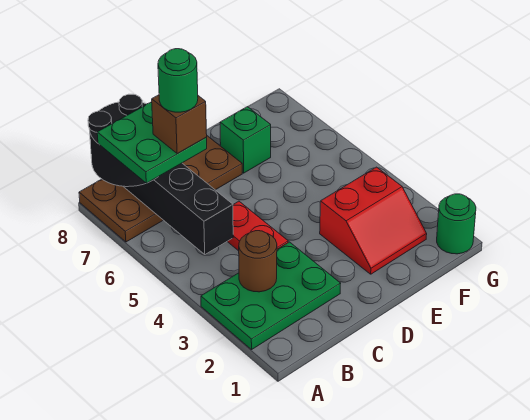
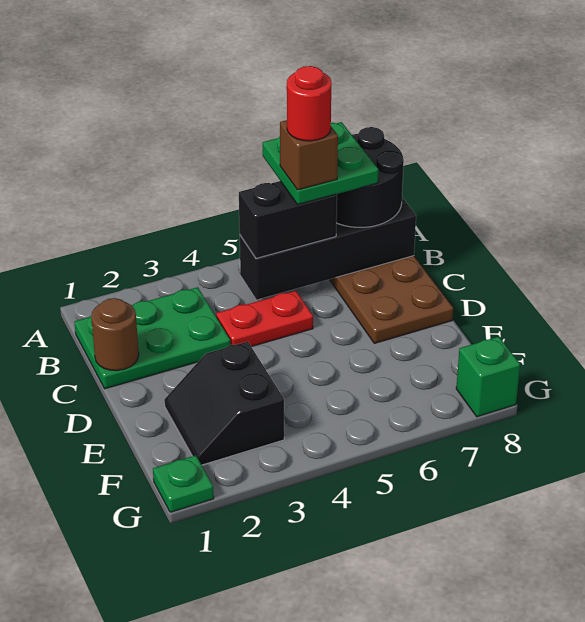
green 2x3 plate [201,242,341,350] -> green 2x3 plate turned to [74,287,230,389]
brown 1x1 round brick [239,231,277,292] -> brown 1x1 round brick moved to [91,298,139,371]
none -> black 1x2 brick [239,181,337,258]
green 1x1 round brick [158,49,198,112] -> red 1x1 round brick [287,66,331,141]
red 2x2 slope [320,167,427,274] -> black 2x2 slope [164,342,284,465]
green 1x1 brick [220,107,271,173] -> green 1x1 brick moved to [456,337,520,417]
green 1x1 round brick [437,194,476,254] -> green 1x1 plate [153,455,214,512]

